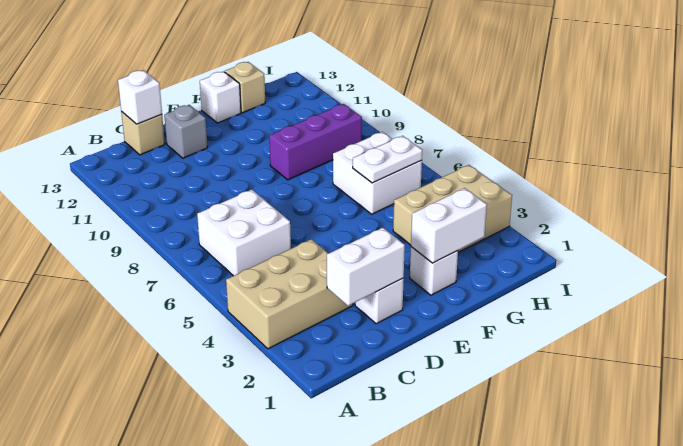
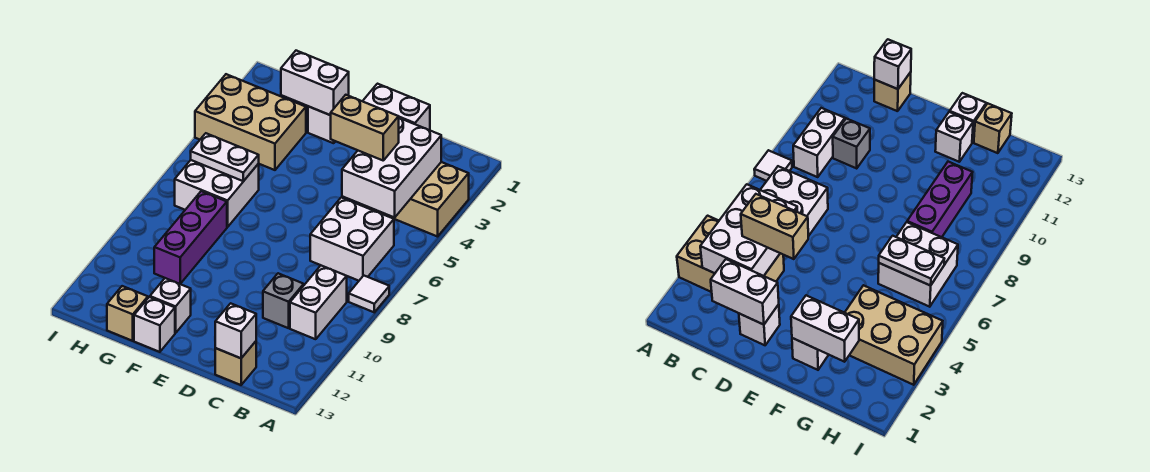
none -> white 1x1 tile [349,276,389,312]
none -> white 2x3 brick [342,118,441,218]
none -> white 1x2 brick [290,266,347,339]
none -> tan 1x2 brick [330,95,399,160]
grey 1x1 brick [164,105,208,158] -> grey 1x1 brick moved to [263,273,304,328]
purple 1x3 brick [269,104,362,180] -> purple 1x3 brick turned to [154,191,227,284]
none -> white 1x1 brick [150,278,191,333]

